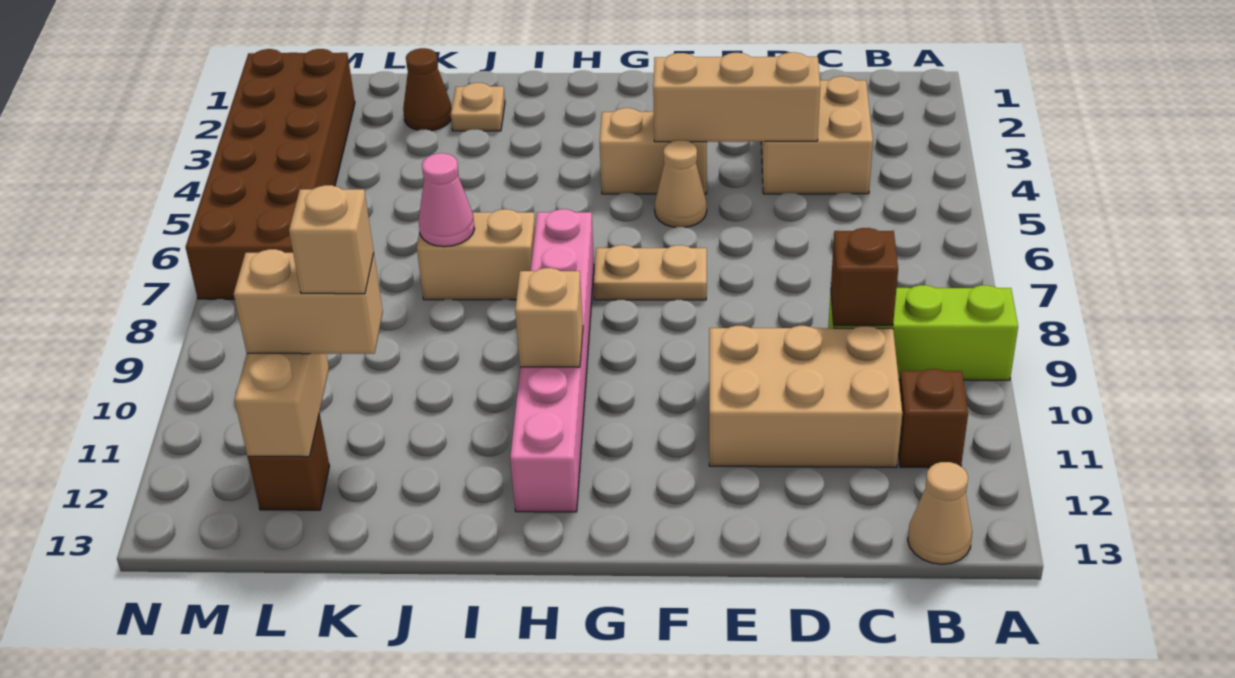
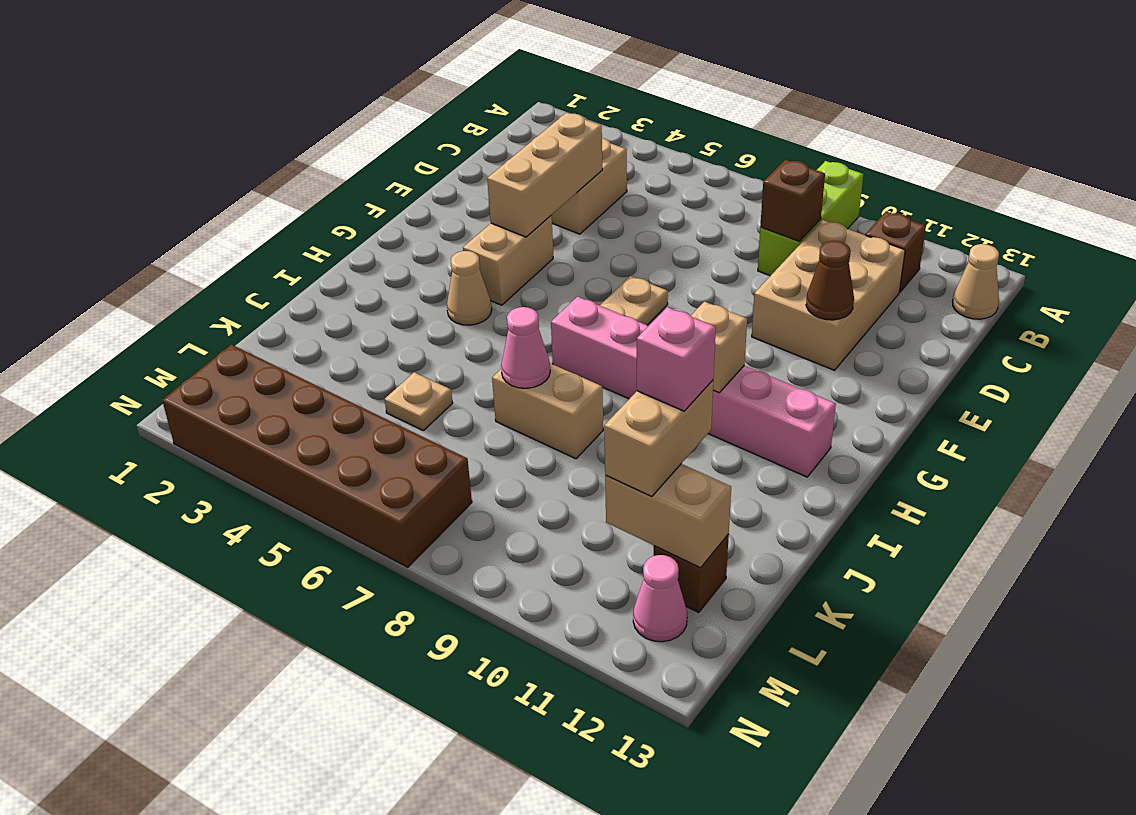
tan 1x1 cone [655,140,707,227] -> tan 1x1 cone moved to [447,251,492,325]
tan 1x2 brick [417,209,535,300] -> tan 1x2 brick turned to [492,363,603,459]
tan 1x1 plate [451,83,505,131] -> tan 1x1 plate moved to [385,372,453,431]
brown 1x1 cone [403,48,452,131] -> brown 1x1 cone moved to [806,241,854,320]
tan 1x1 brick [289,185,374,294] -> pink 1x1 brick [637,307,716,411]
none -> pink 1x1 cone [633,555,687,642]

